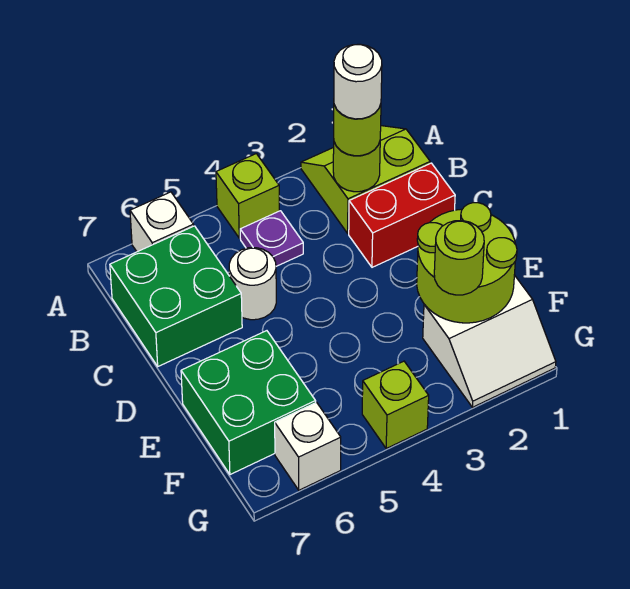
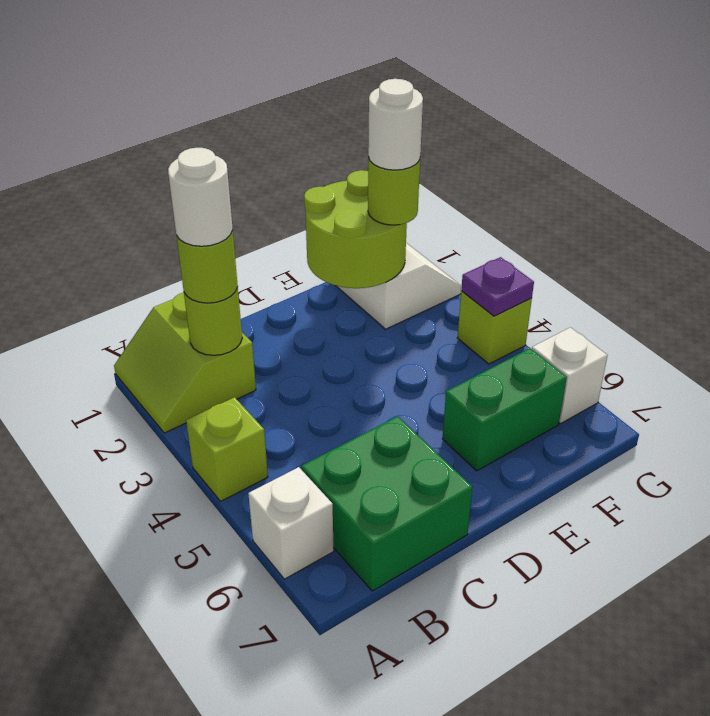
purple 1x1 plate [240,211,303,266] -> purple 1x1 plate moved to [461,257,534,316]
red 1x2 brick [349,163,455,267] -> none
white 1x1 round brick [229,248,276,320] -> white 1x1 round brick moved to [368,79,423,170]
green 2x2 brick [181,331,316,475] -> green 1x2 brick [443,348,567,471]

